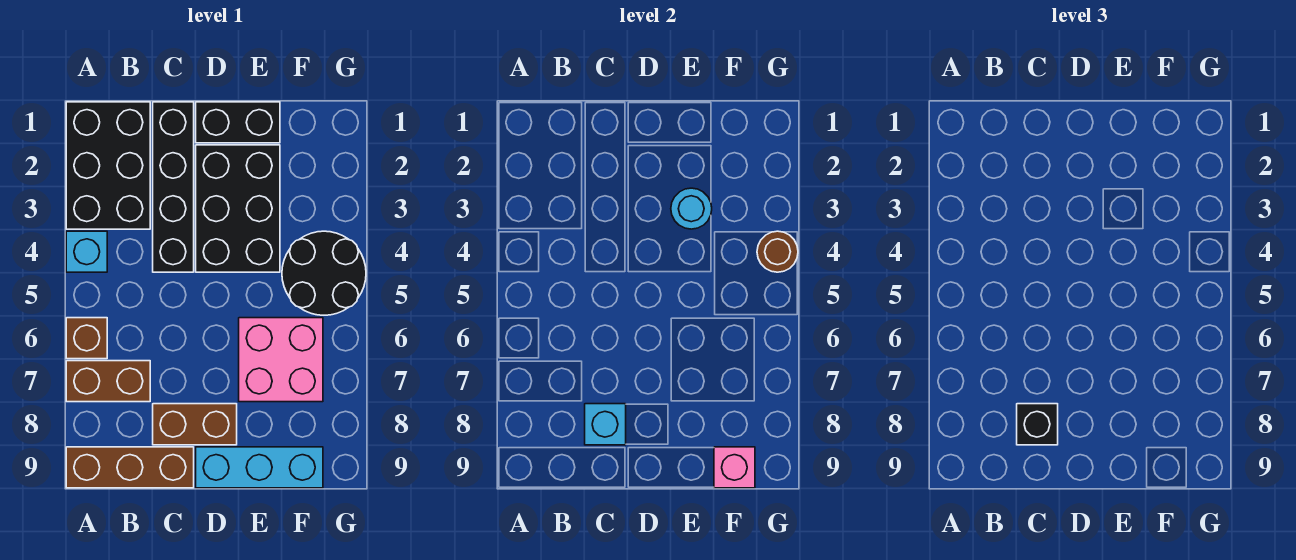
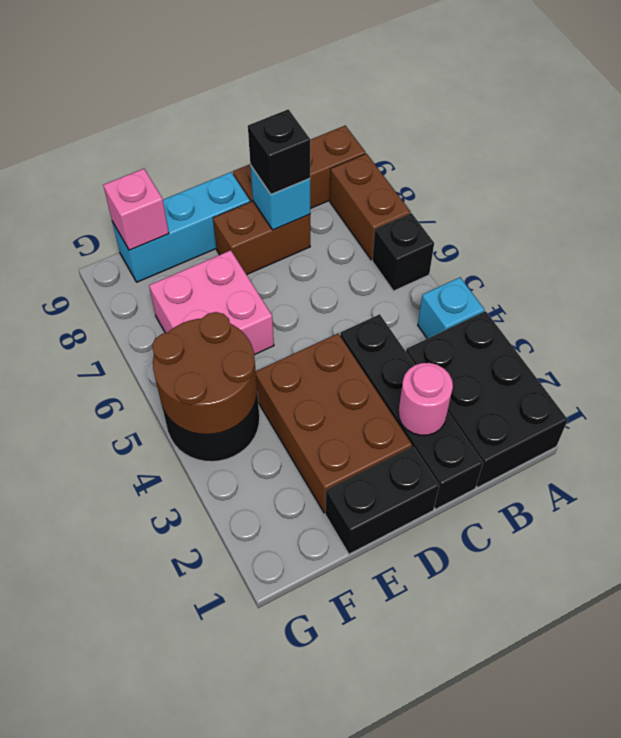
brown 1x1 brick [66,318,107,359] -> black 1x1 brick [372,213,434,291]
brown 1x2 brick [66,361,150,402] -> brown 1x2 brick turned to [330,154,411,260]
none -> pink 1x1 round brick [398,363,453,435]
black 2x3 brick [196,145,280,272] -> brown 2x3 brick [256,334,412,513]
cyan 1x1 round brick [671,188,712,229] -> none
brown 1x1 round brick [757,231,798,272] -> brown 2x2 round brick [152,312,257,434]

